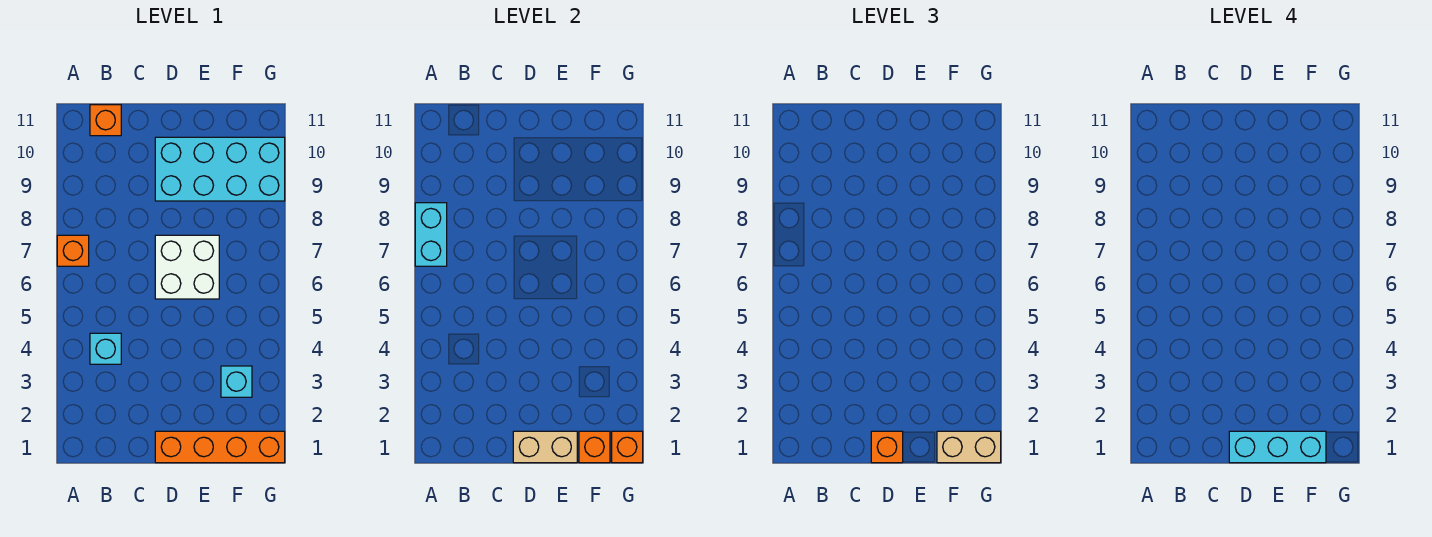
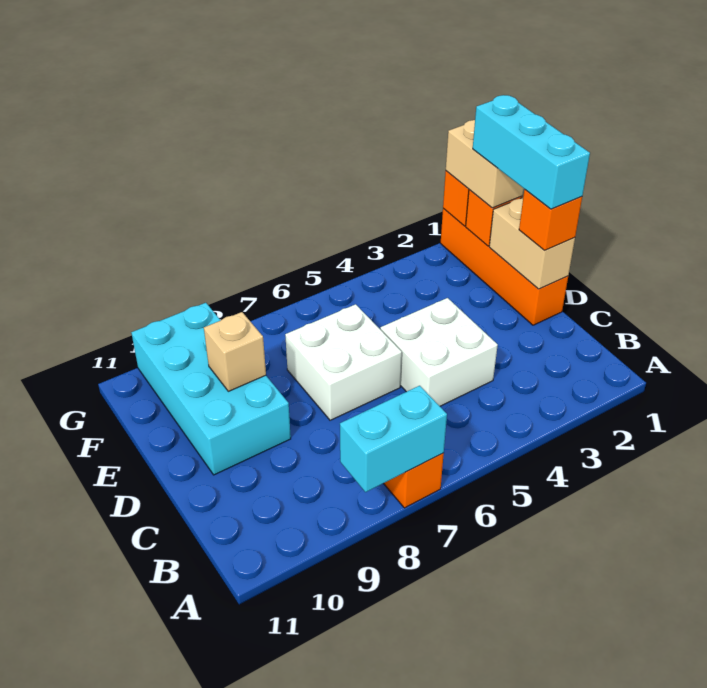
cyan 1x1 brick [90,333,121,364] -> none
orange 1x1 brick [90,105,121,136] -> none
none -> white 2x2 brick [380,298,498,406]
none -> tan 1x1 brick [204,312,266,391]
cyan 1x1 brick [221,366,252,397] -> none

